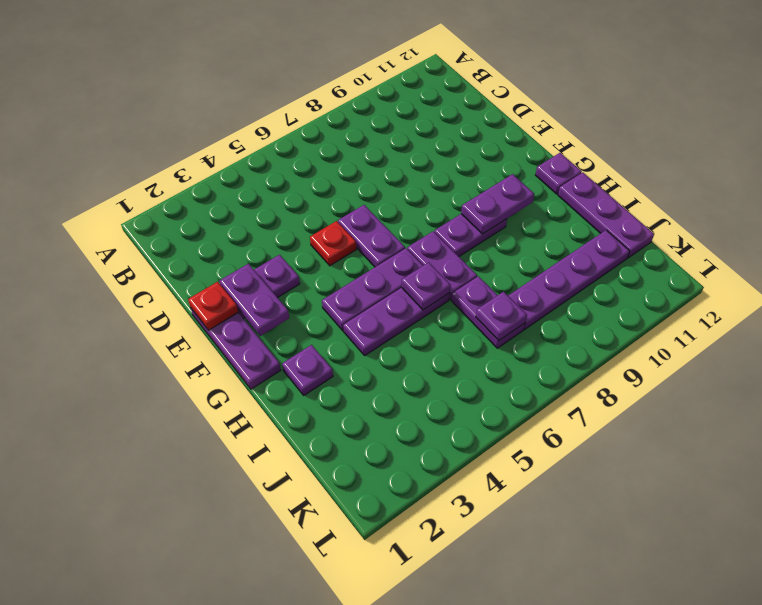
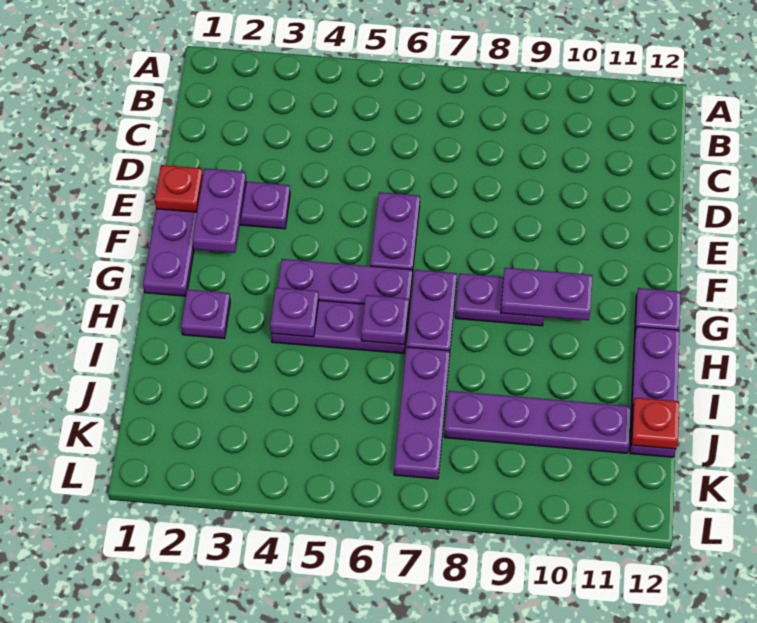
red 1x1 plate [310,221,356,266] -> red 1x1 plate moved to [631,398,679,449]
purple 1x2 plate [451,276,525,348] -> purple 1x3 plate [394,347,450,479]
purple 1x1 plate [476,292,527,341] -> purple 1x1 plate moved to [270,288,319,337]

